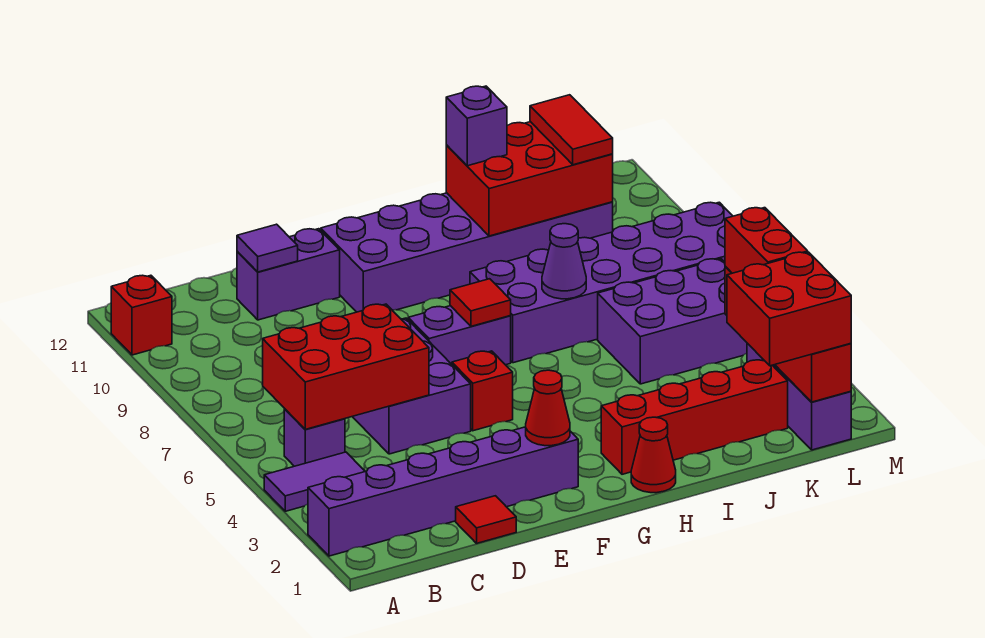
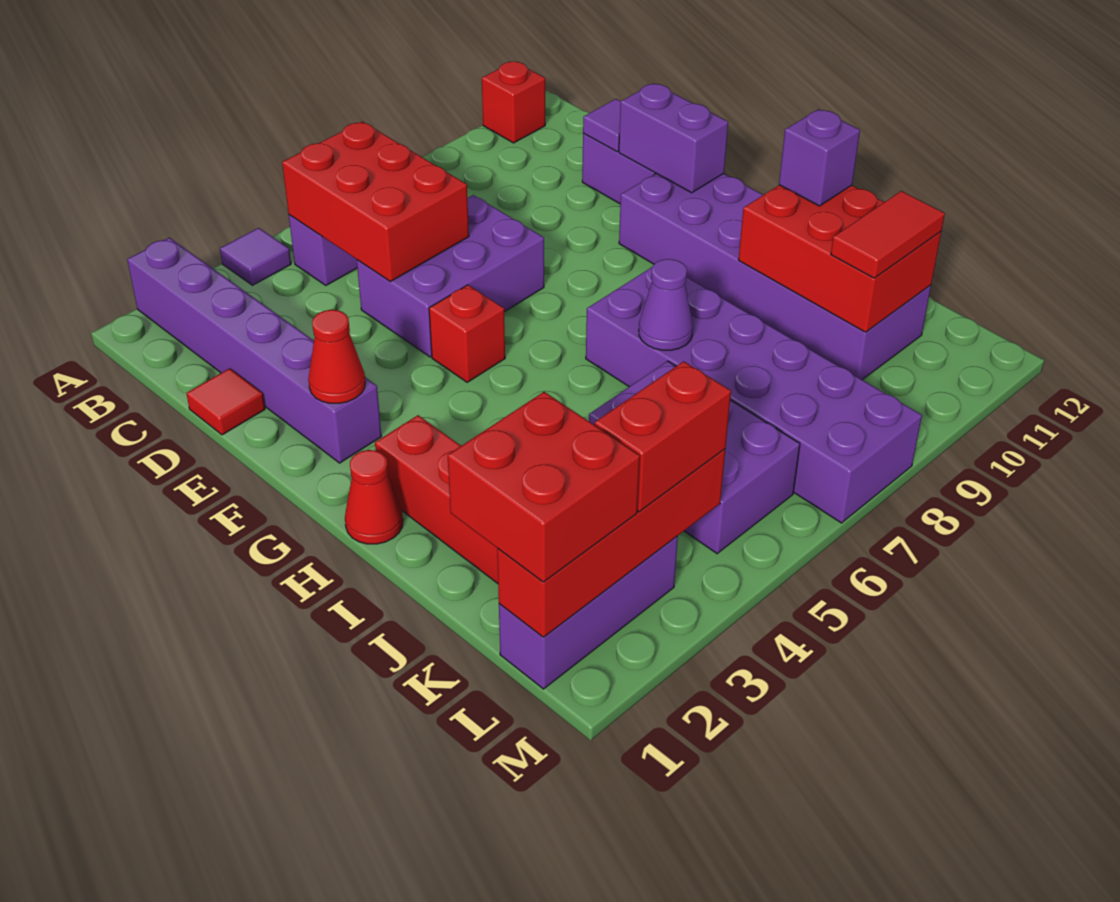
purple 1x2 tile [264,452,365,511] -> purple 1x1 tile [220,228,291,285]
purple 1x2 brick [408,306,511,365] -> purple 1x2 brick moved to [619,83,728,193]
red 1x1 tile [450,279,511,326] -> none

